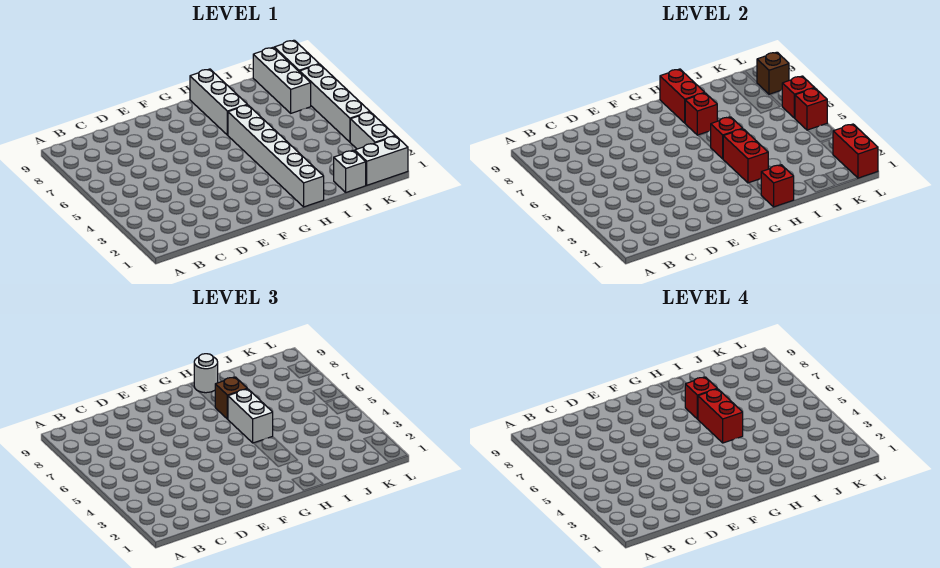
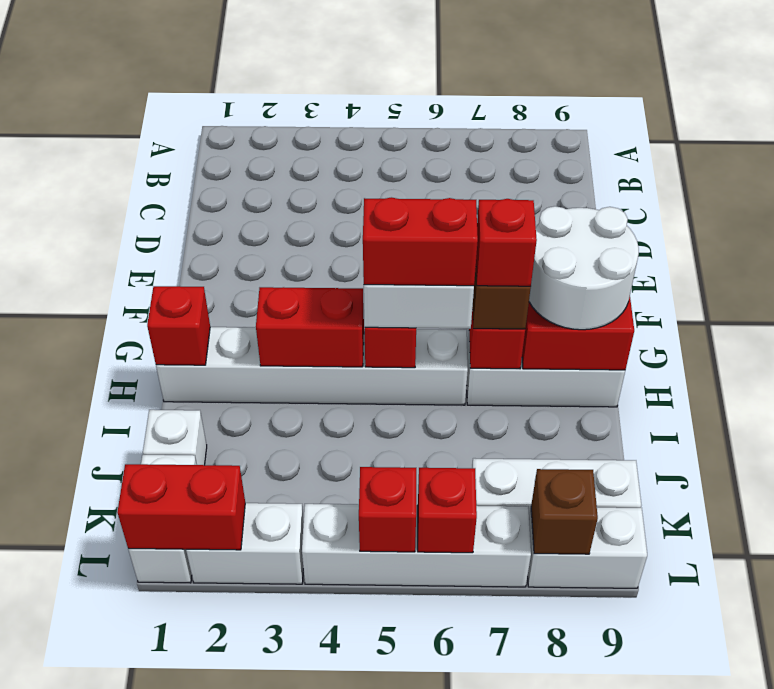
white 1x1 round brick [194,354,218,393] -> white 2x2 round brick [529,206,639,330]

